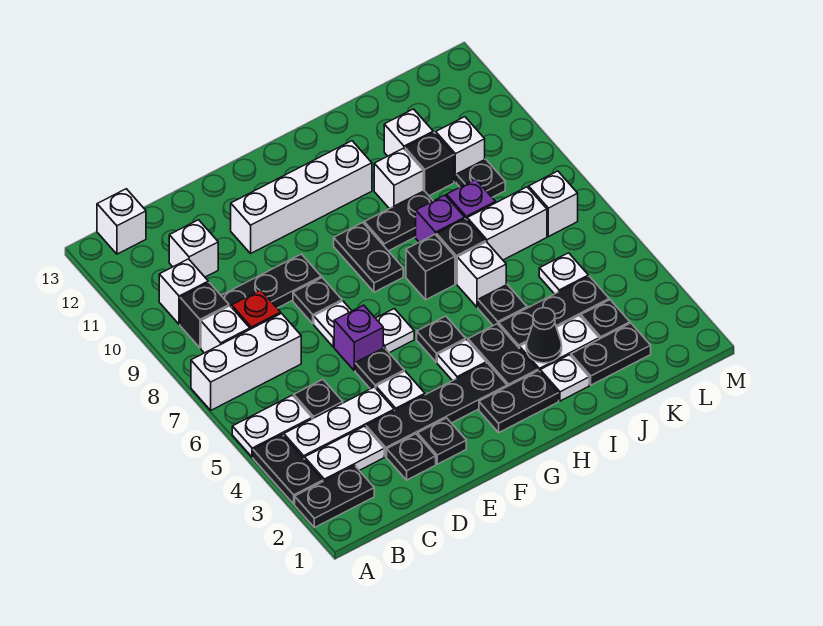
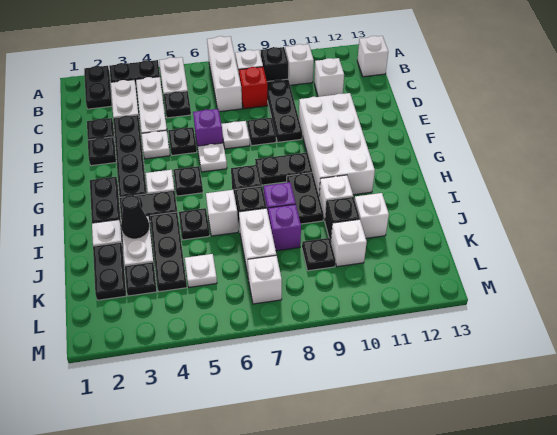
white 1x4 brick [231,141,372,253] -> white 2x4 brick [299,93,375,195]

